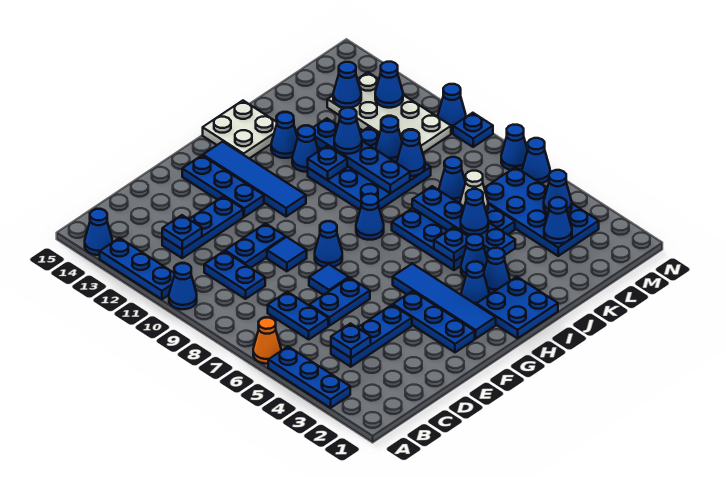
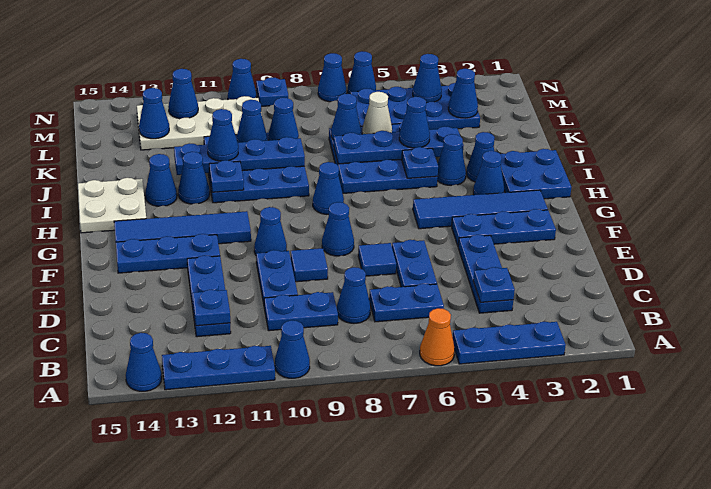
none -> blue 1x1 cone [337,267,371,323]
none -> blue 1x1 cone [254,207,287,255]

